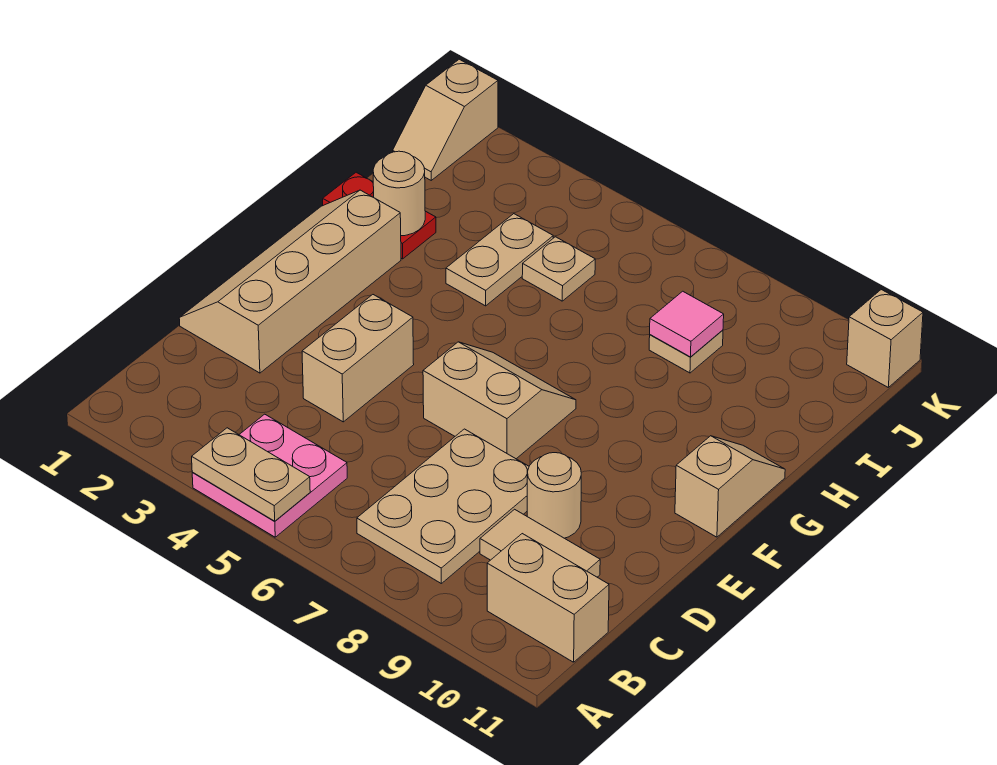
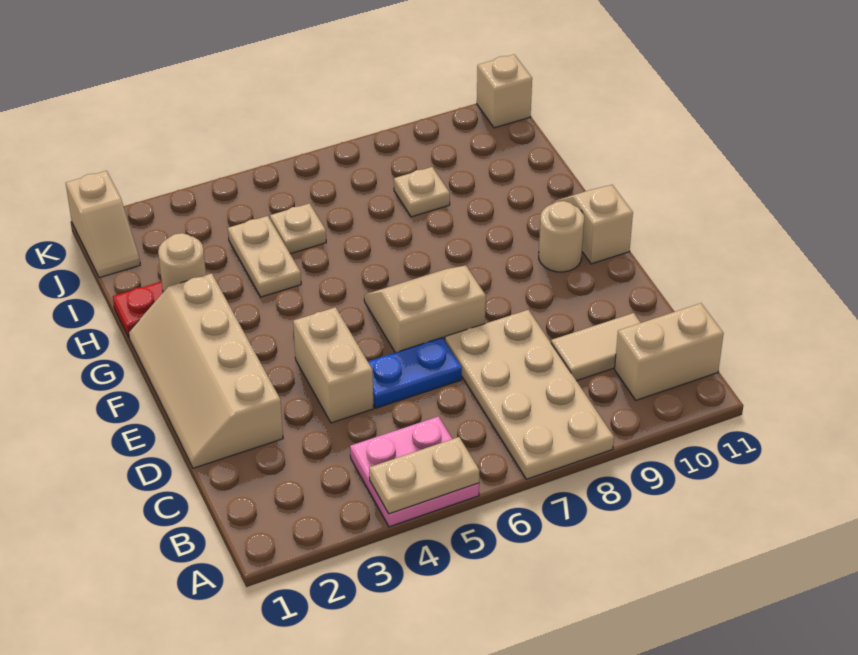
tan 2x3 plate [357,429,529,583] -> tan 2x4 plate [445,310,614,479]
none -> blue 1x2 plate [368,337,462,408]
tan 1x1 round brick [527,453,581,538] -> tan 1x1 round brick moved to [539,201,584,272]
pink 1x1 tile [650,291,724,357] -> none

